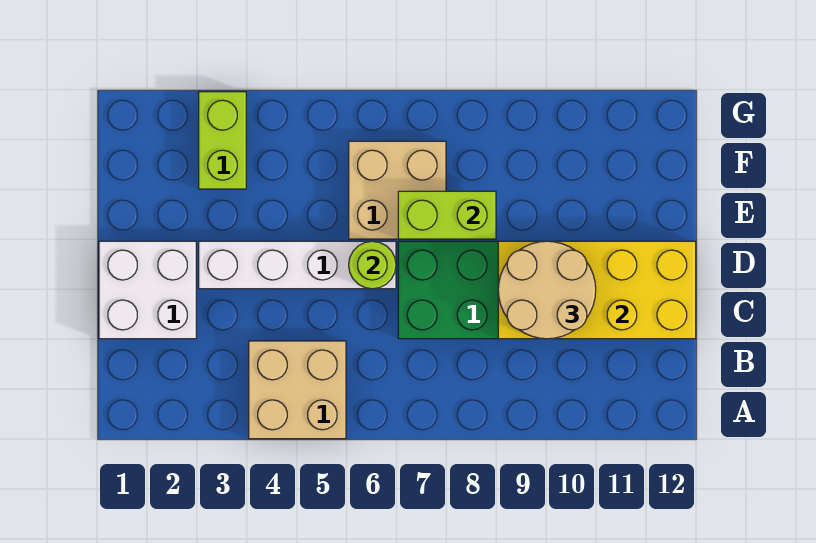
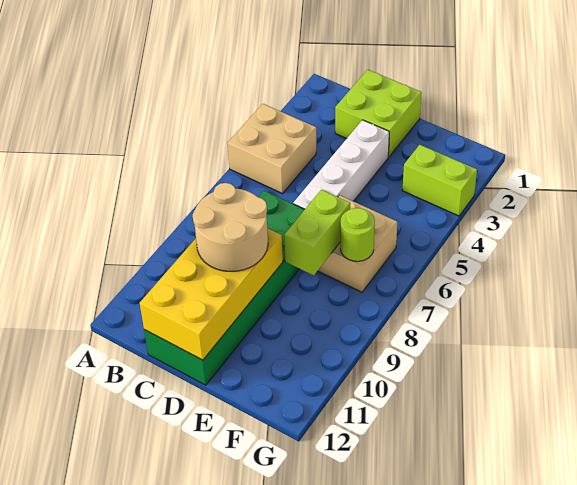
white 2x2 brick [99,241,196,339] -> lime 2x2 brick [335,70,422,157]
lime 1x1 round brick [349,241,396,289] -> lime 1x1 round brick moved to [340,208,375,261]

